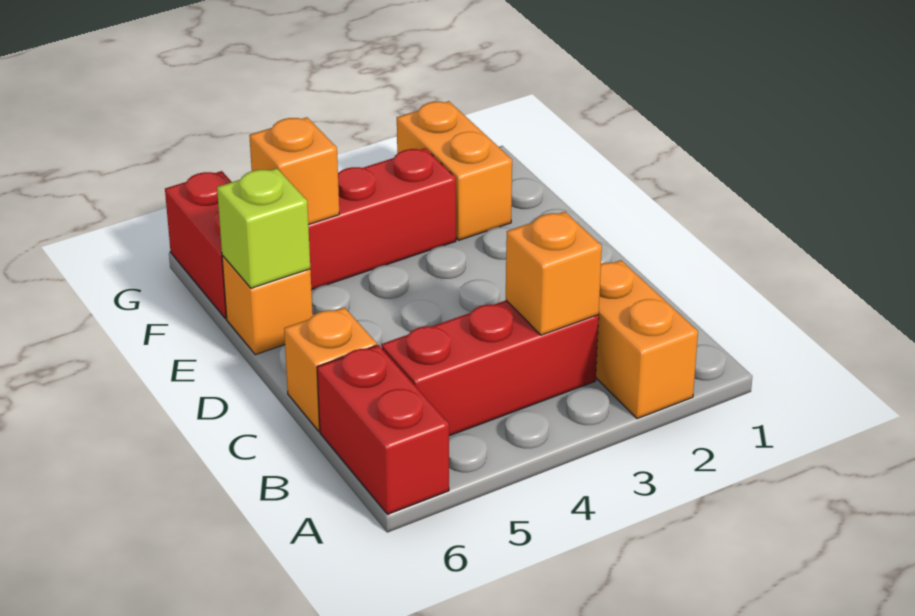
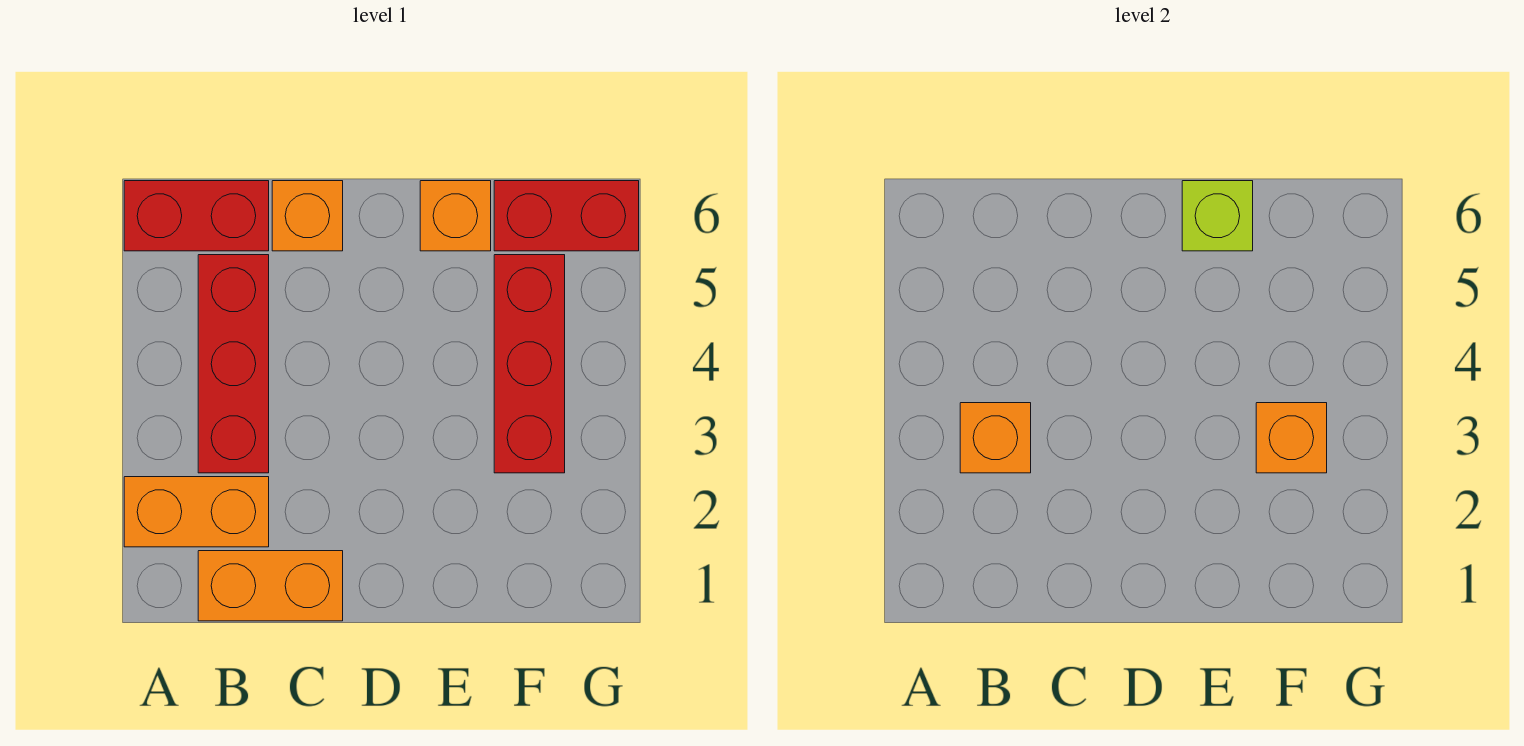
orange 1x2 brick [397,101,512,240] -> orange 1x2 brick moved to [198,551,343,621]
orange 1x1 brick [249,117,339,225] -> orange 1x1 brick moved to [1256,403,1327,473]

